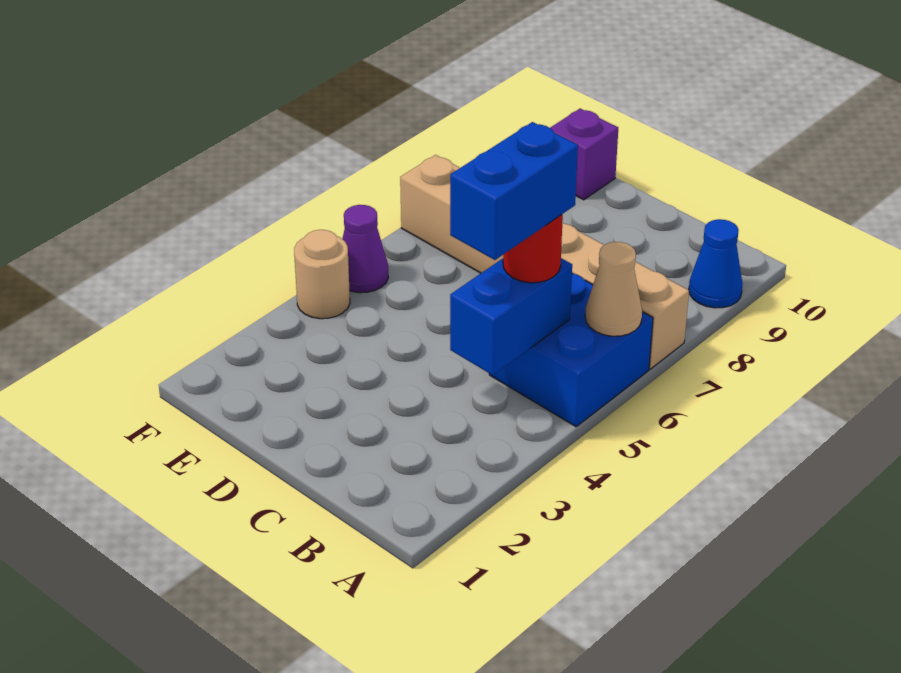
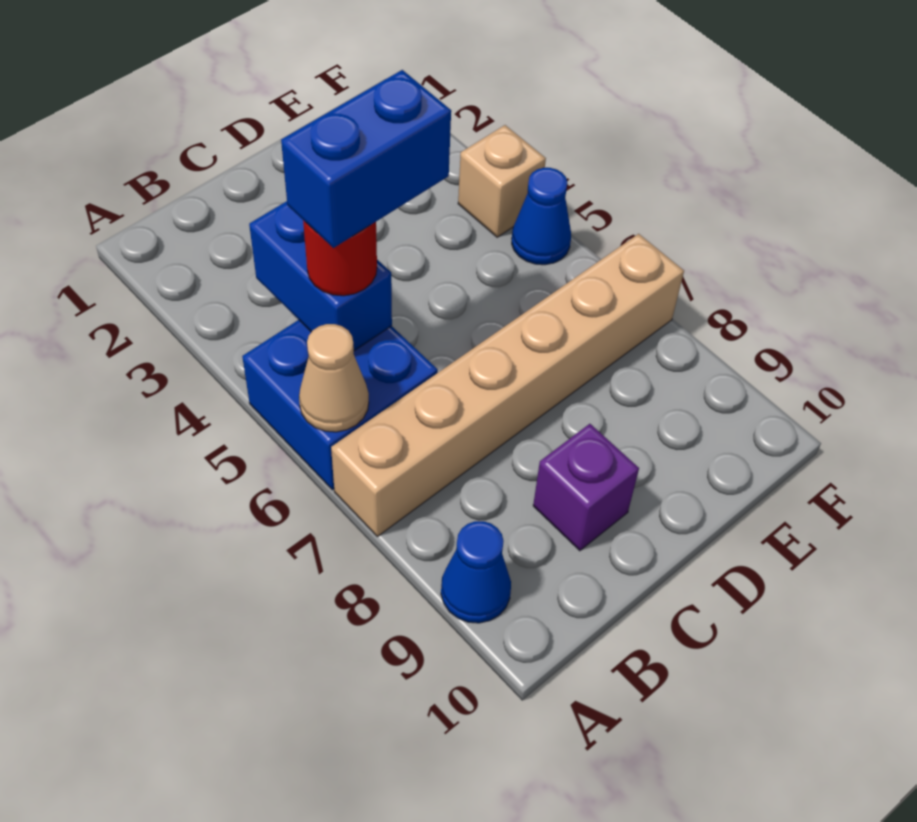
blue 1x2 brick [450,122,578,260] -> blue 1x2 brick turned to [281,70,451,248]
purple 1x1 brick [550,109,618,200] -> purple 1x1 brick moved to [533,424,639,551]
tan 1x1 round brick [294,230,350,319] -> tan 1x1 brick [458,125,546,237]
purple 1x1 cone [342,205,388,293] -> blue 1x1 cone [512,168,571,265]

